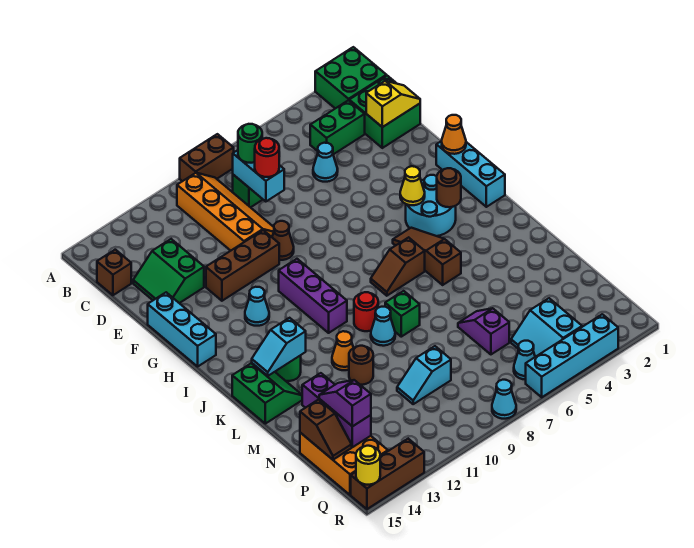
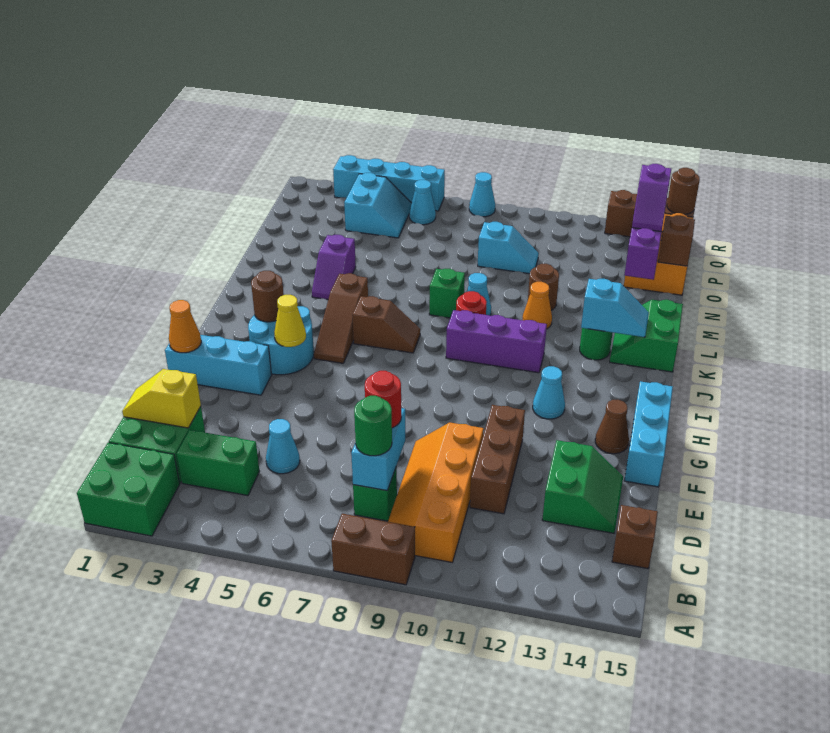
brown 1x1 cone [272,221,294,260] -> brown 1x1 cone moved to [595,400,629,454]
brown 1x3 brick [206,230,279,301] -> brown 1x3 brick turned to [470,405,525,514]
cyan 1x3 brick [436,141,505,207] -> cyan 1x3 brick turned to [165,335,271,395]
purple 1x3 brick [279,259,347,333] -> purple 1x3 brick turned to [446,310,547,373]
purple 1x2 slope [458,308,509,354] -> purple 1x2 slope moved to [312,235,356,300]
yellow 1x1 round brick [356,446,380,485] -> brown 1x1 round brick [667,168,700,214]

